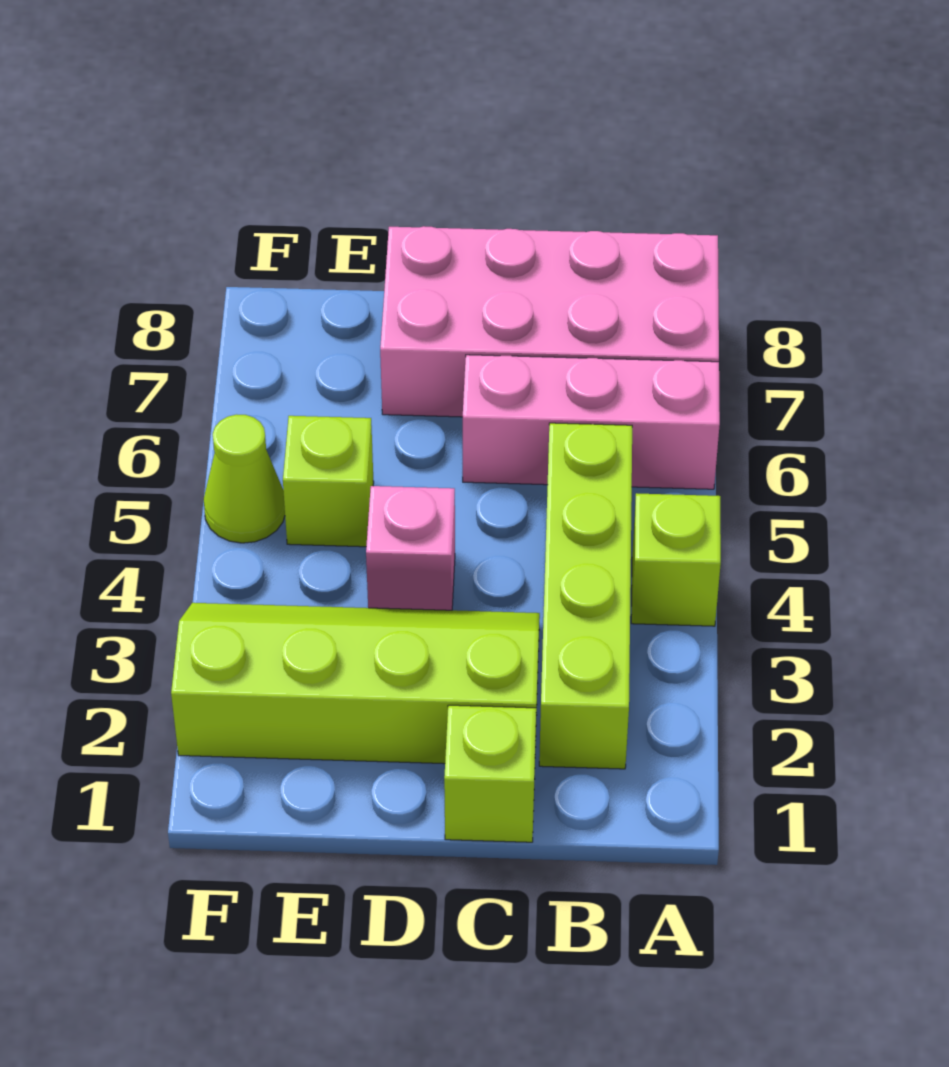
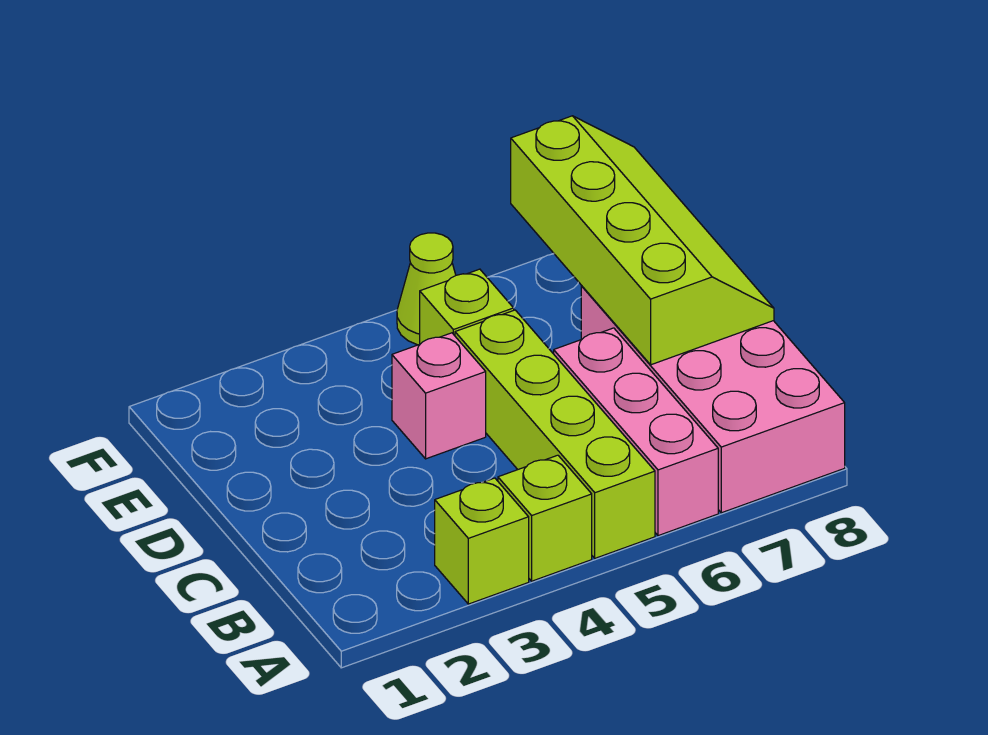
lime 1x4 brick [539,423,632,769] -> lime 1x4 brick turned to [455,310,655,558]
lime 1x1 brick [444,705,536,842] -> lime 1x1 brick moved to [435,478,529,604]
lime 2x4 slope [171,603,540,764] -> lime 2x4 slope moved to [511,116,774,365]

